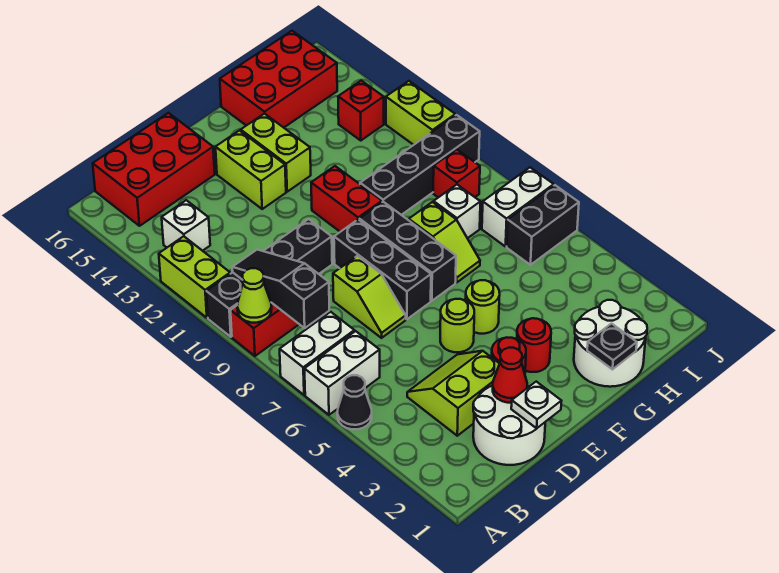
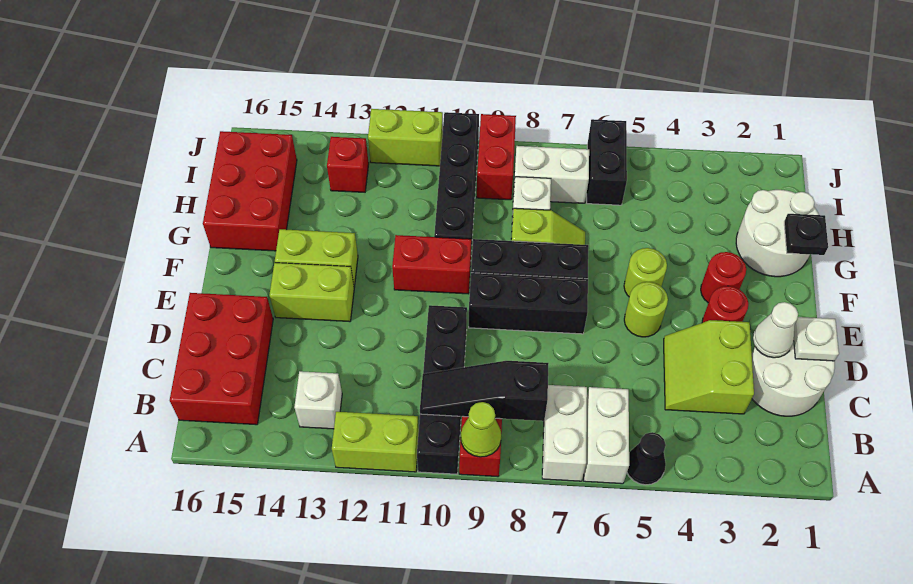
red 1x1 cone [493,348,527,403] -> white 1x1 cone [753,302,798,358]
lime 1x2 slope [333,256,406,338] -> none
white 1x2 brick [482,168,554,247] -> white 1x2 brick turned to [513,146,589,203]
red 1x1 brick [433,149,480,197] -> red 1x2 brick [477,114,516,200]

